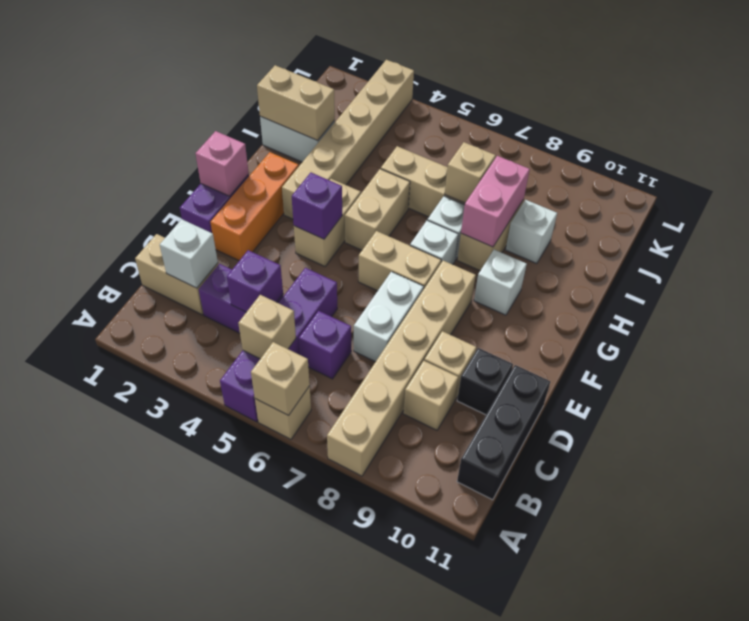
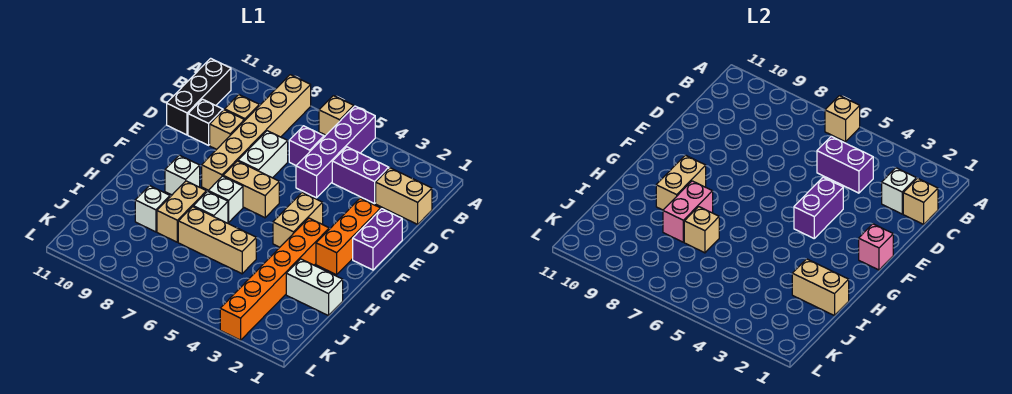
tan 1x1 brick [238,295,296,359] -> tan 1x1 brick moved to [903,178,938,224]
purple 1x1 brick [227,250,283,312] -> purple 1x2 brick [817,136,873,193]
purple 1x1 brick [292,173,342,239] -> purple 1x2 brick [794,177,843,238]
tan 1x6 brick [282,60,414,219] -> orange 1x6 brick [220,218,329,340]
tan 1x2 brick [345,169,410,250] -> tan 1x2 brick moved to [656,155,706,210]

